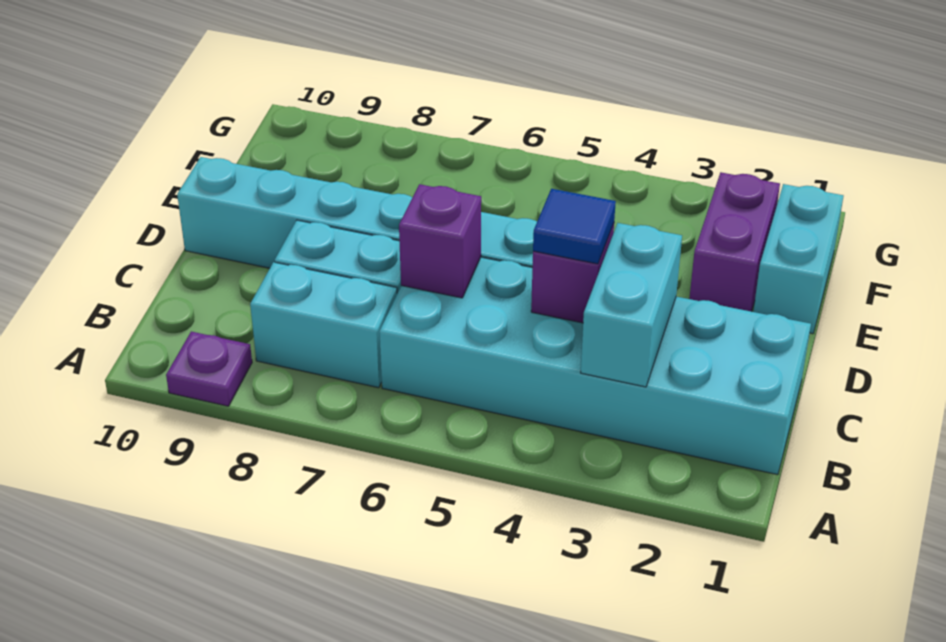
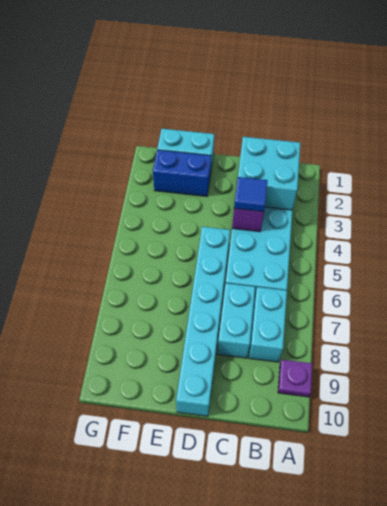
cyan 1x2 brick [581,223,682,387] -> cyan 2x2 brick [238,137,300,210]
purple 1x1 brick [399,184,481,298] -> none
purple 1x2 brick [689,172,780,312] -> blue 1x2 brick [153,150,211,196]

